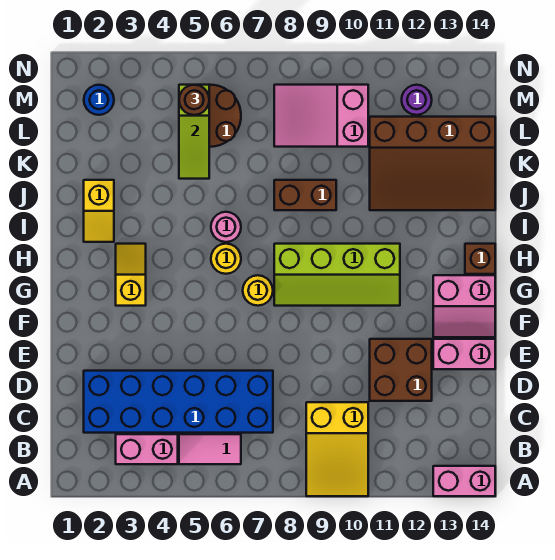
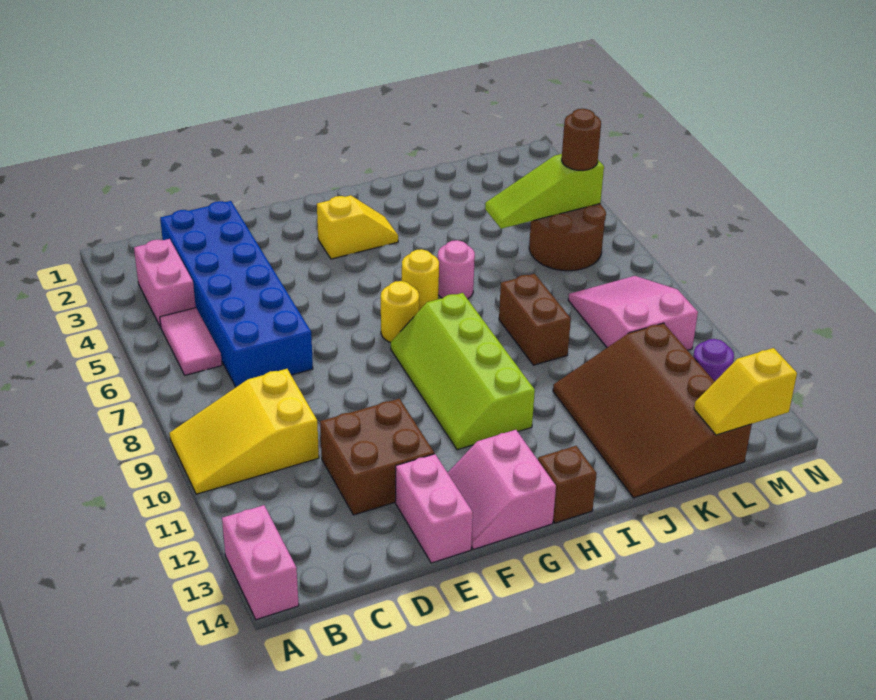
yellow 1x2 slope [84,180,114,242] -> yellow 1x2 slope moved to [694,348,797,435]
blue 1x1 round brick [84,85,114,115] -> none

